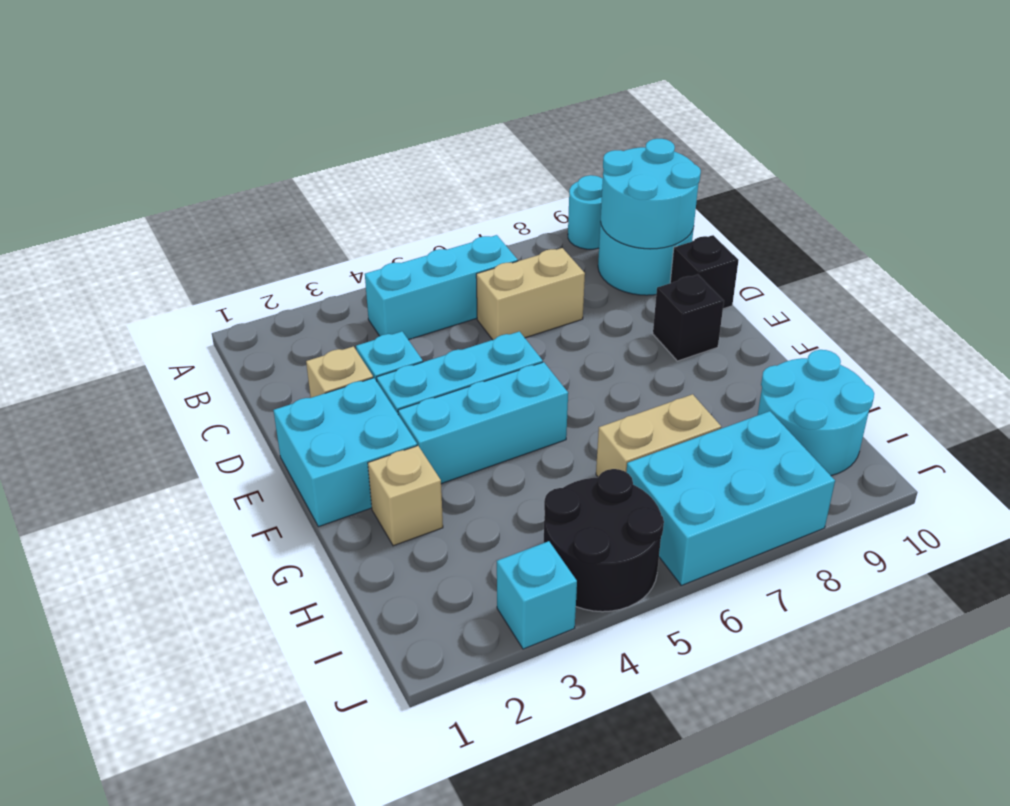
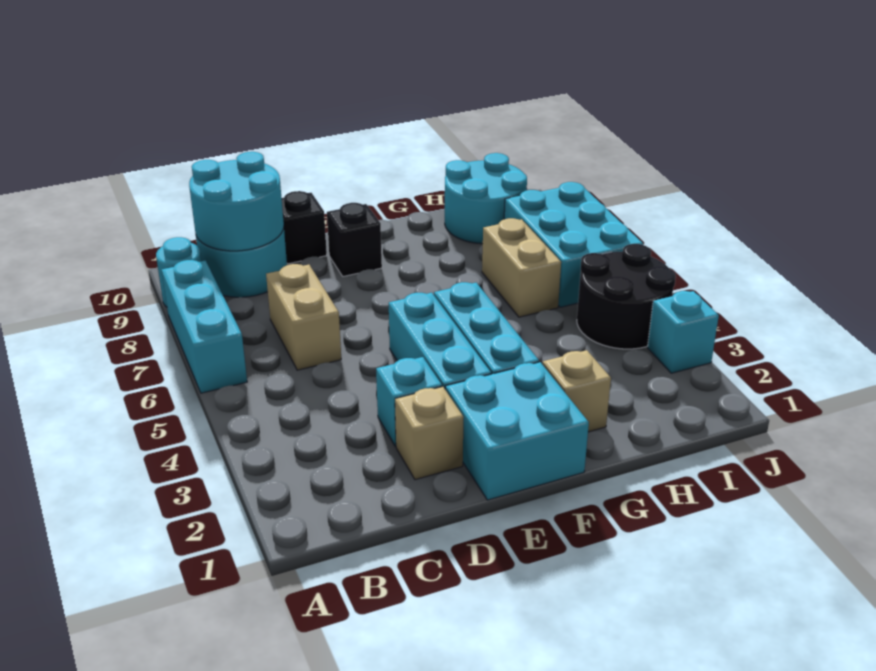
cyan 1x3 brick [365,235,518,340] -> cyan 1x3 brick moved to [162,260,247,393]

